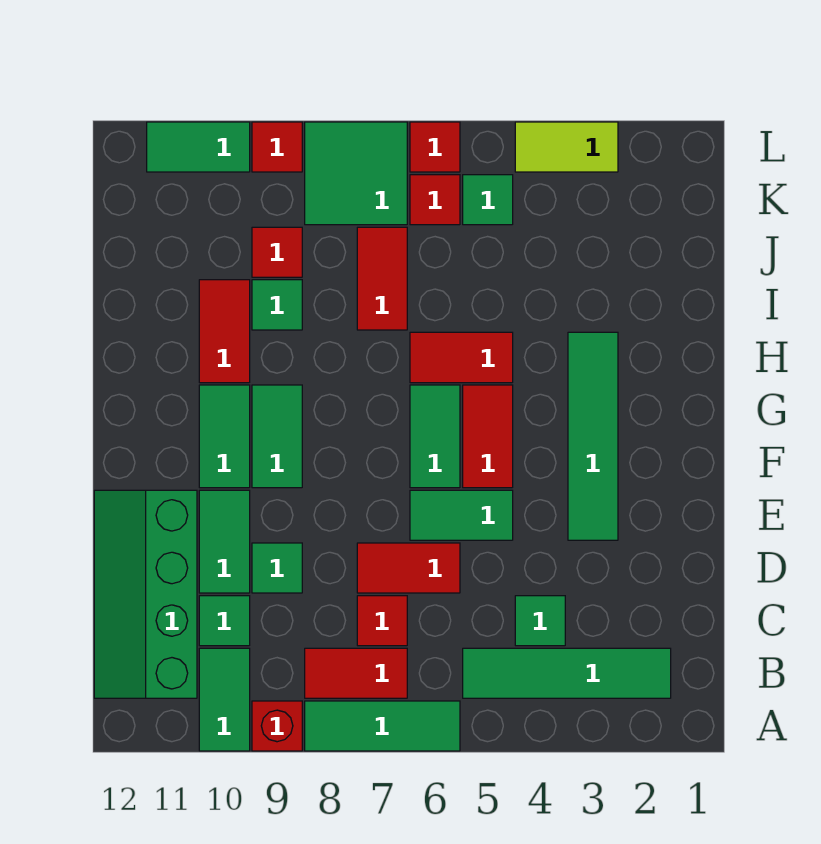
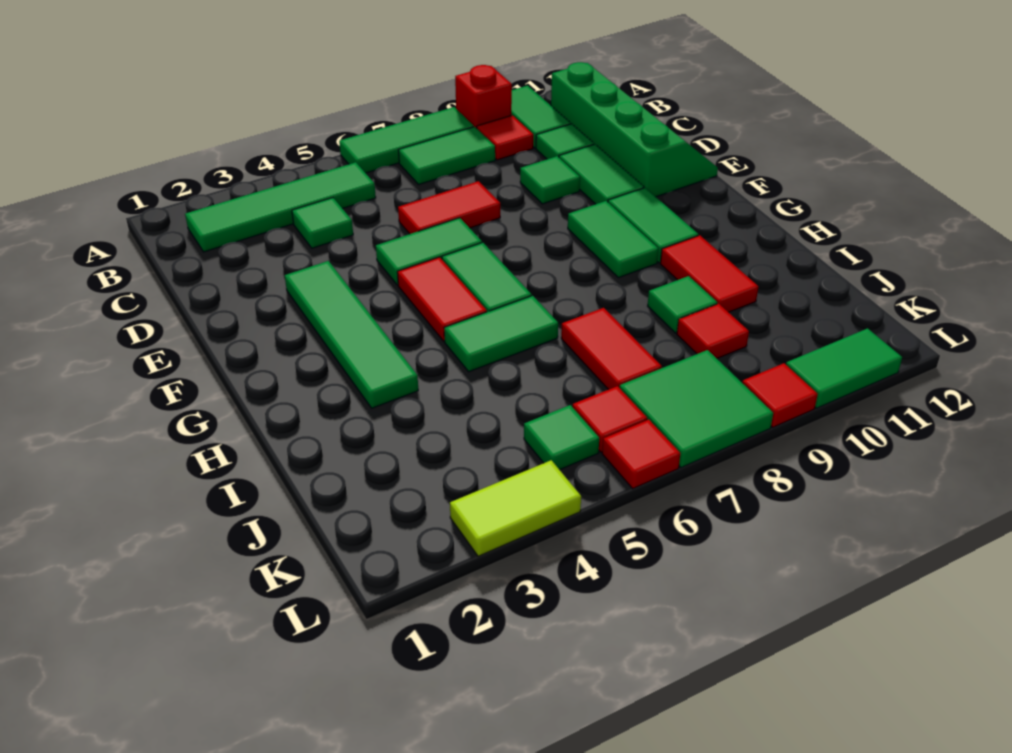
red 1x2 tile [305,648,407,698] -> green 1x2 tile [399,127,495,185]
red 1x1 tile [357,596,407,646] -> red 1x1 tile moved to [477,115,533,160]
red 1x2 tile [410,332,513,383] -> green 1x2 tile [444,296,558,372]

